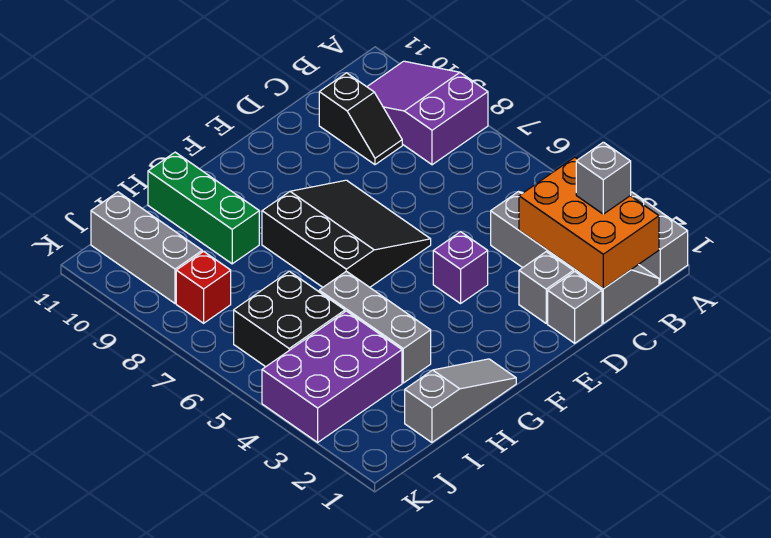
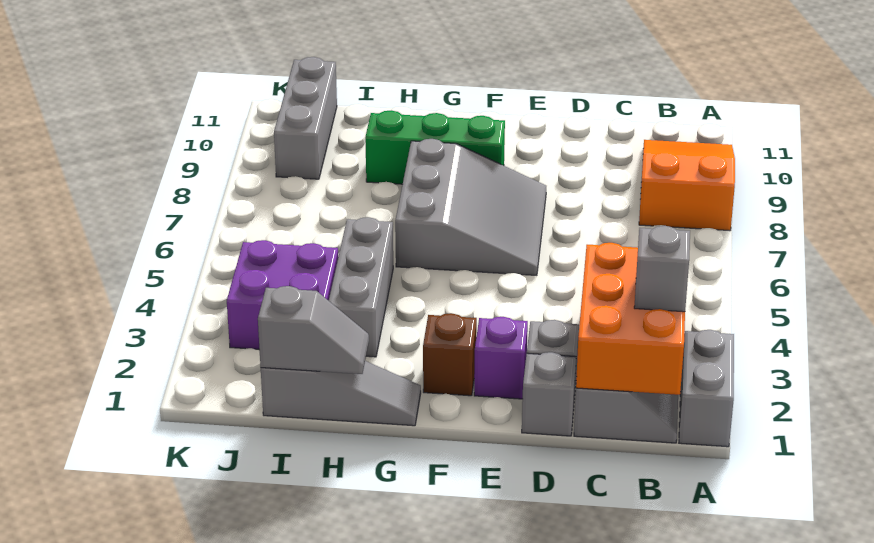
purple 2x3 slope [367,61,488,165] -> orange 2x3 slope [639,140,735,231]
black 1x2 slope [319,73,402,165] -> none
purple 1x1 brick [433,232,488,304] -> purple 1x1 brick moved to [474,317,528,399]
black 3x3 slope [262,180,431,287] -> grey 3x3 slope [395,139,546,275]
none -> brown 1x1 brick [423,313,477,396]
none -> grey 1x2 slope [258,286,369,374]
green 1x3 brick [148,152,259,264] -> green 1x3 brick turned to [365,110,505,184]
purple 2x3 brick [262,311,402,442] -> purple 2x2 brick [227,240,338,349]
black 2x2 brick [234,271,345,367] -> none
red 1x1 brick [176,251,231,323] -> none

